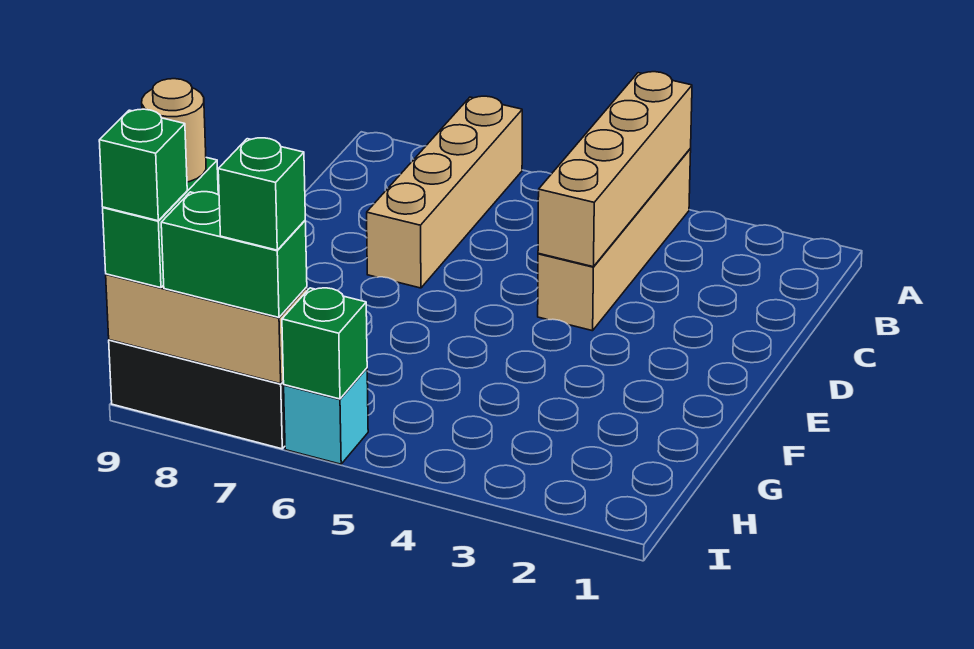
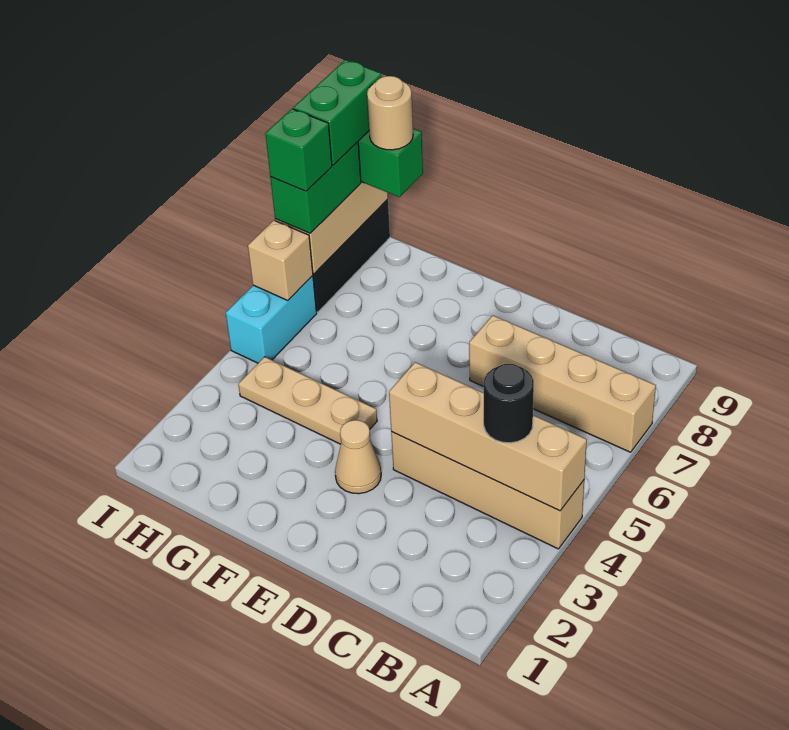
none -> black 1x1 round brick [484,364,534,443]
none -> tan 1x1 cone [335,420,381,494]
none -> tan 1x3 plate [238,357,377,444]
cyan 1x1 brick [284,368,368,464] -> cyan 1x2 brick [226,276,317,363]
green 1x1 brick [282,288,367,399] -> tan 1x1 brick [248,220,313,300]
green 1x1 brick [99,109,187,221] -> green 1x2 brick [293,60,382,165]

